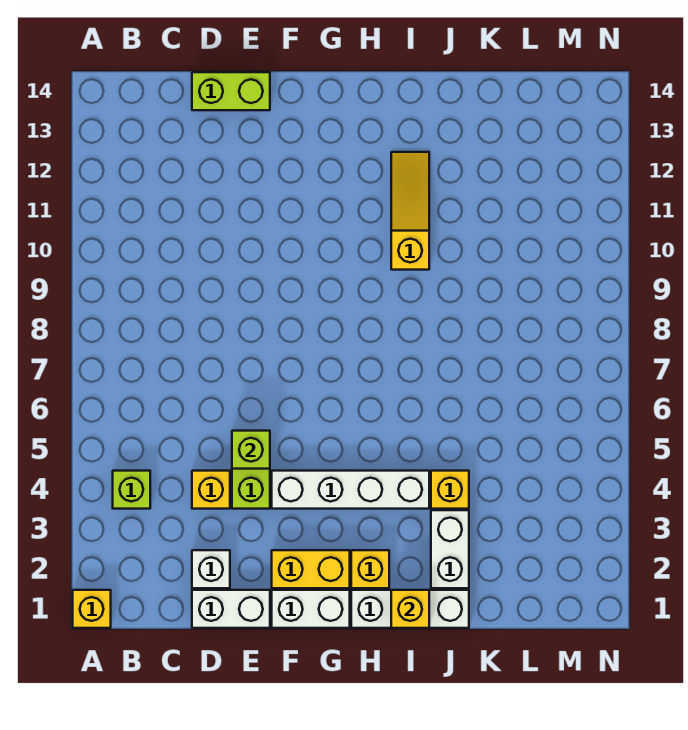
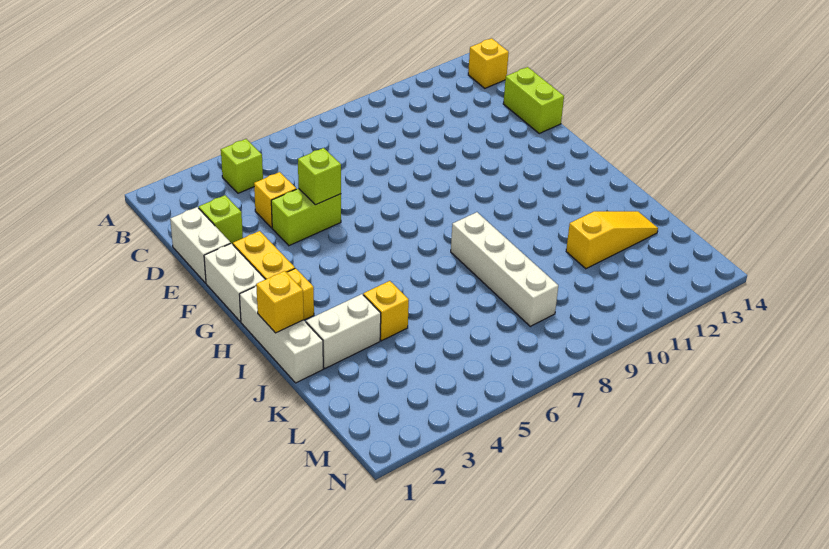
yellow 1x1 brick [73,590,111,628] -> yellow 1x1 brick moved to [468,38,509,88]
white 1x1 brick [192,550,230,588] -> lime 1x1 brick [199,195,243,244]
white 1x4 brick [272,471,429,509] -> white 1x4 brick moved to [451,212,558,326]
yellow 1x3 slope [391,152,429,270] -> yellow 1x3 slope moved to [566,211,658,269]

